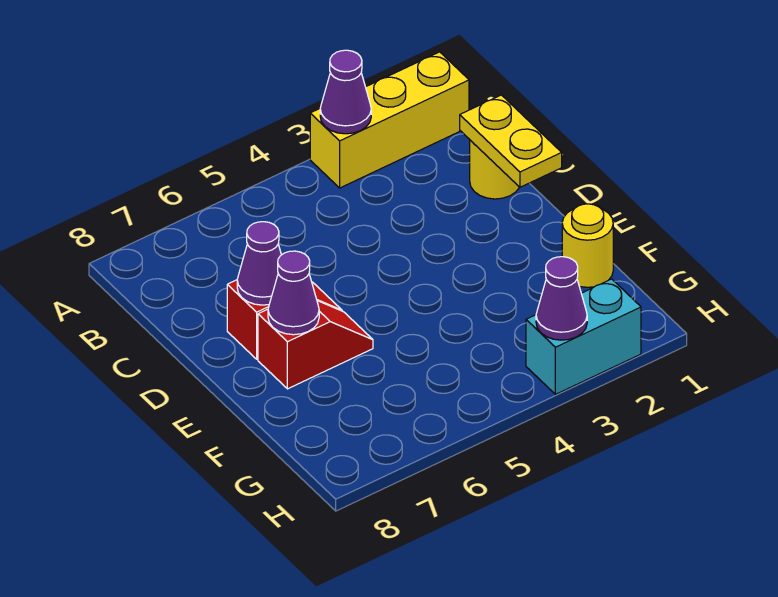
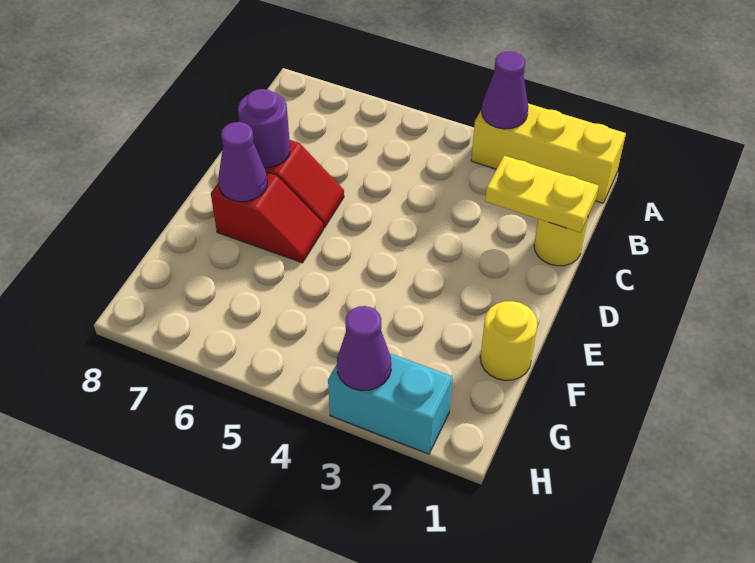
yellow 1x2 plate [460,95,562,187] -> yellow 1x2 plate turned to [485,156,599,233]
purple 1x1 cone [237,222,281,305] -> purple 1x1 round brick [238,89,290,168]

